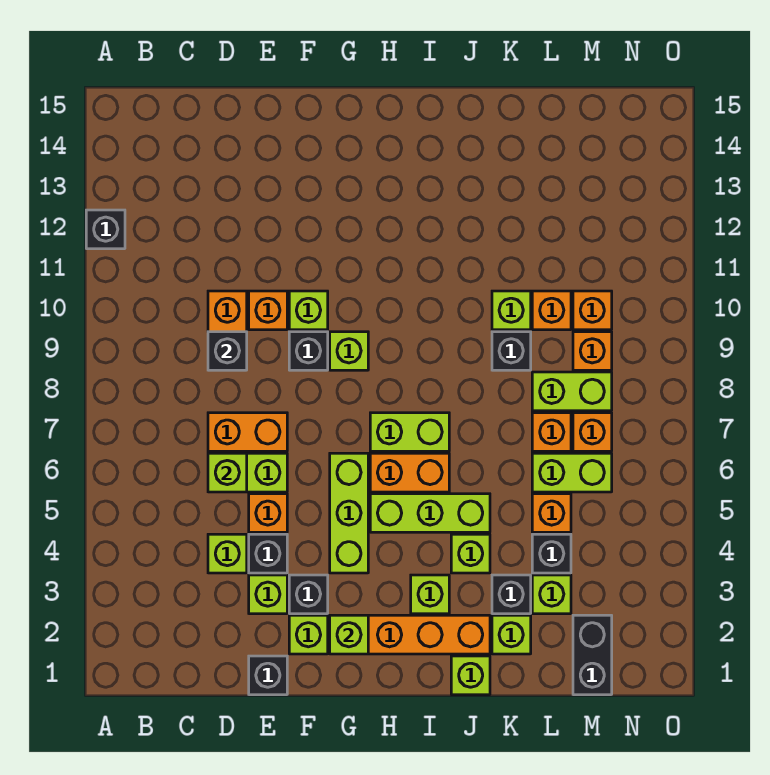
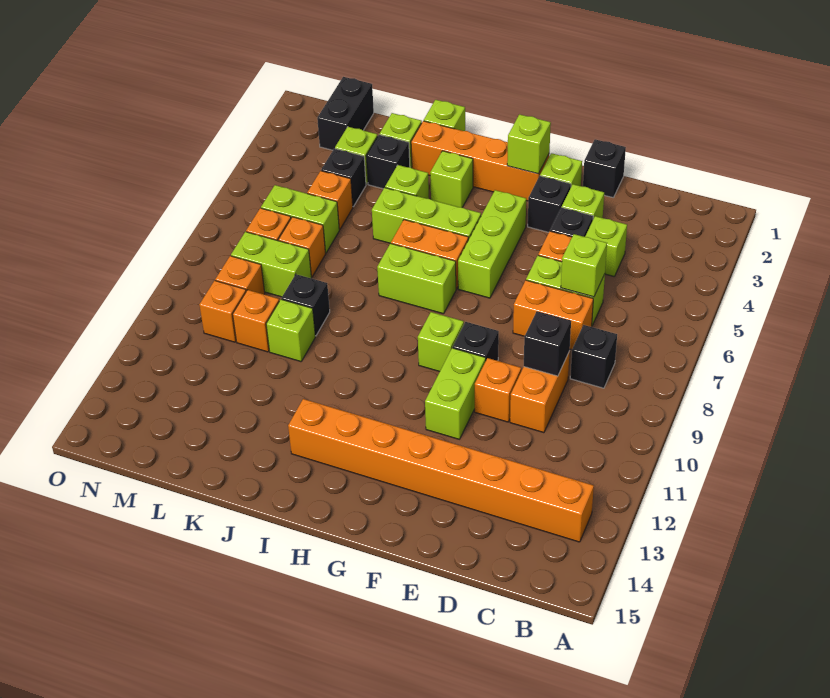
black 1x1 brick [86,210,125,249] -> black 1x1 brick moved to [570,325,617,388]
none -> orange 1x8 brick [288,399,594,542]
lime 1x1 brick [289,291,328,330] -> lime 1x2 brick [425,348,486,439]

